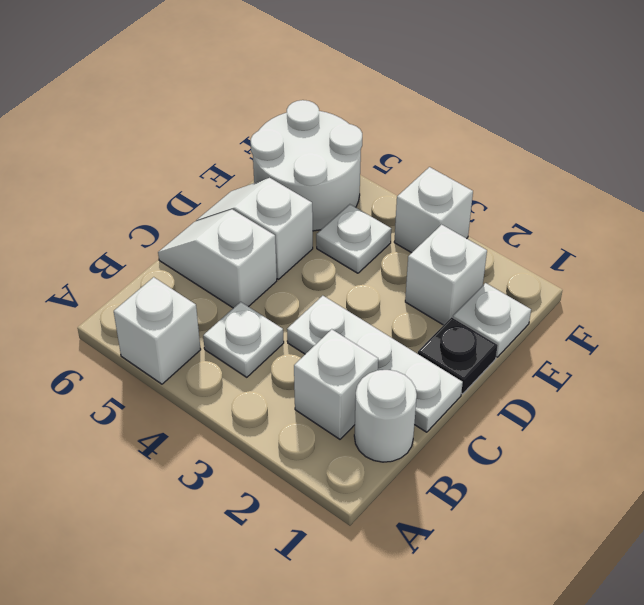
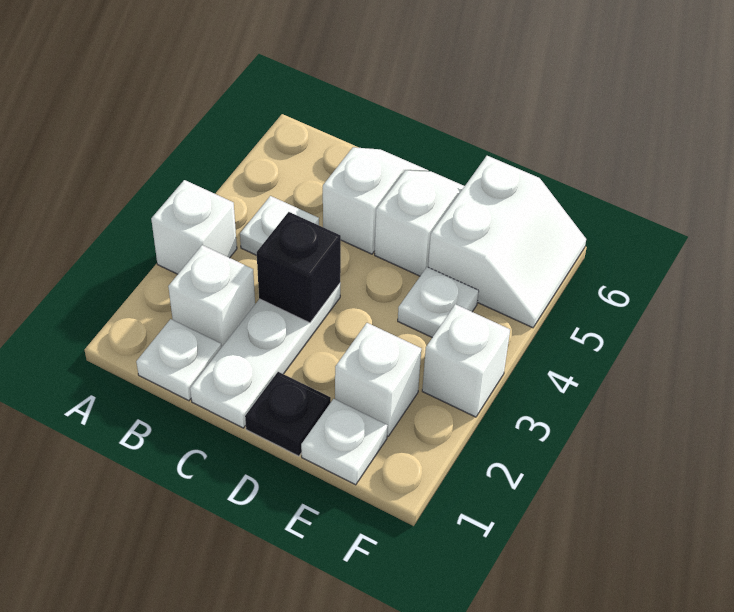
white 1x1 brick [114,277,201,384] -> white 1x1 brick moved to [151,180,237,274]
white 1x1 round brick [354,370,417,462] -> white 1x1 plate [136,319,221,401]
none -> black 1x1 brick [257,212,341,323]
white 2x2 round brick [251,100,362,231] -> white 2x2 slope [428,156,586,328]

